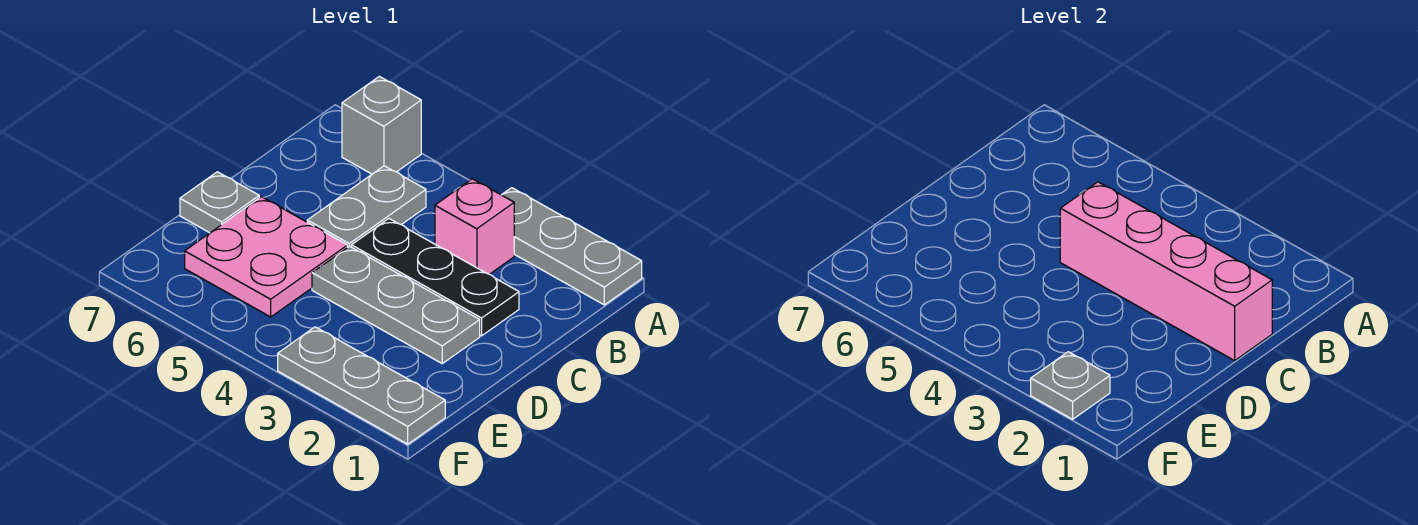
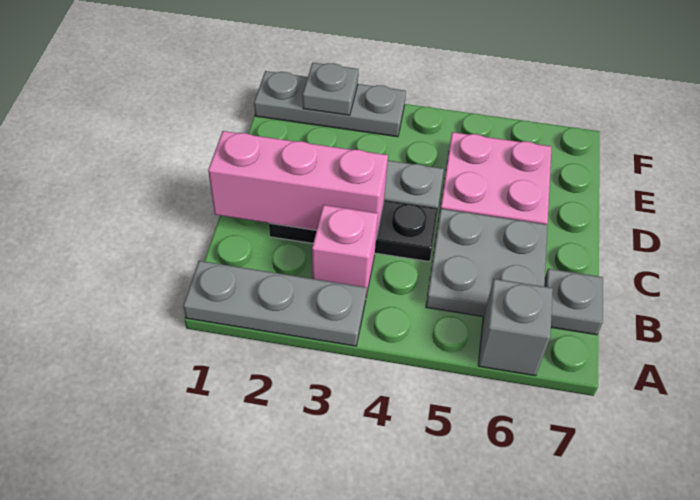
grey 1x2 plate [307,166,426,248] -> grey 2x2 plate [426,209,547,317]
pink 1x4 brick [1060,182,1272,360] -> pink 1x3 brick [208,131,388,238]
grey 1x1 plate [180,172,259,233] -> grey 1x1 plate moved to [544,269,603,335]

